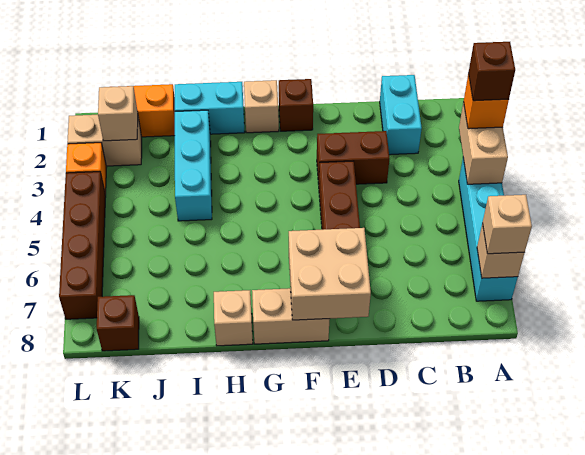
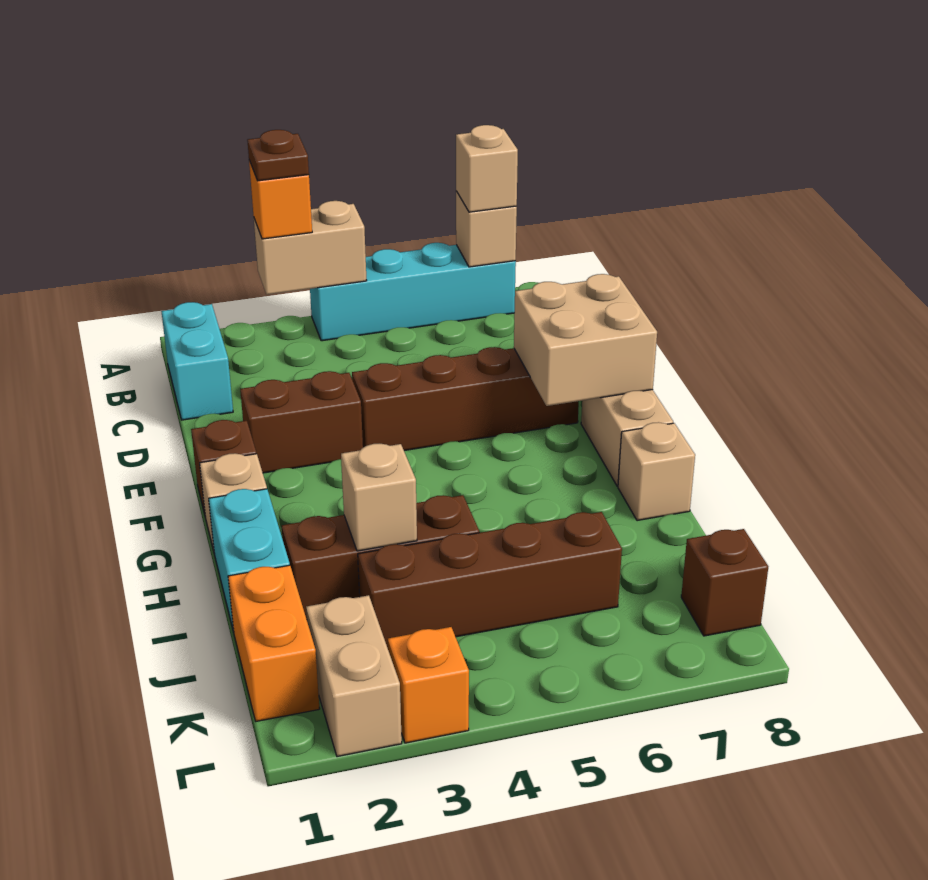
brown 1x1 brick [468,42,515,101] -> brown 1x1 plate [247,130,309,181]
cyan 1x2 brick [380,75,422,155] -> cyan 1x2 brick turned to [161,302,233,420]
brown 1x2 brick [317,131,389,184] -> brown 1x2 brick turned to [240,371,363,473]
cyan 1x3 brick [175,110,212,221] -> brown 1x3 brick [282,495,479,619]
tan 1x1 brick [98,86,138,141] -> tan 1x1 brick moved to [341,444,417,551]
brown 1x4 brick [59,172,106,319] -> brown 1x4 brick moved to [358,512,622,648]

